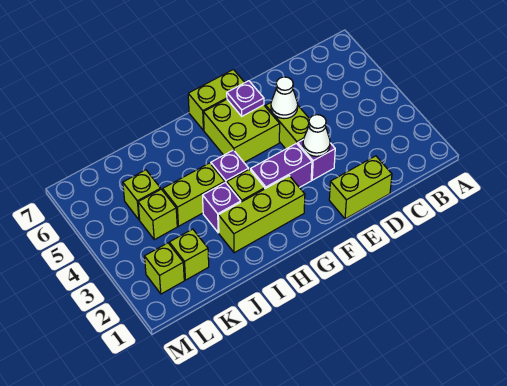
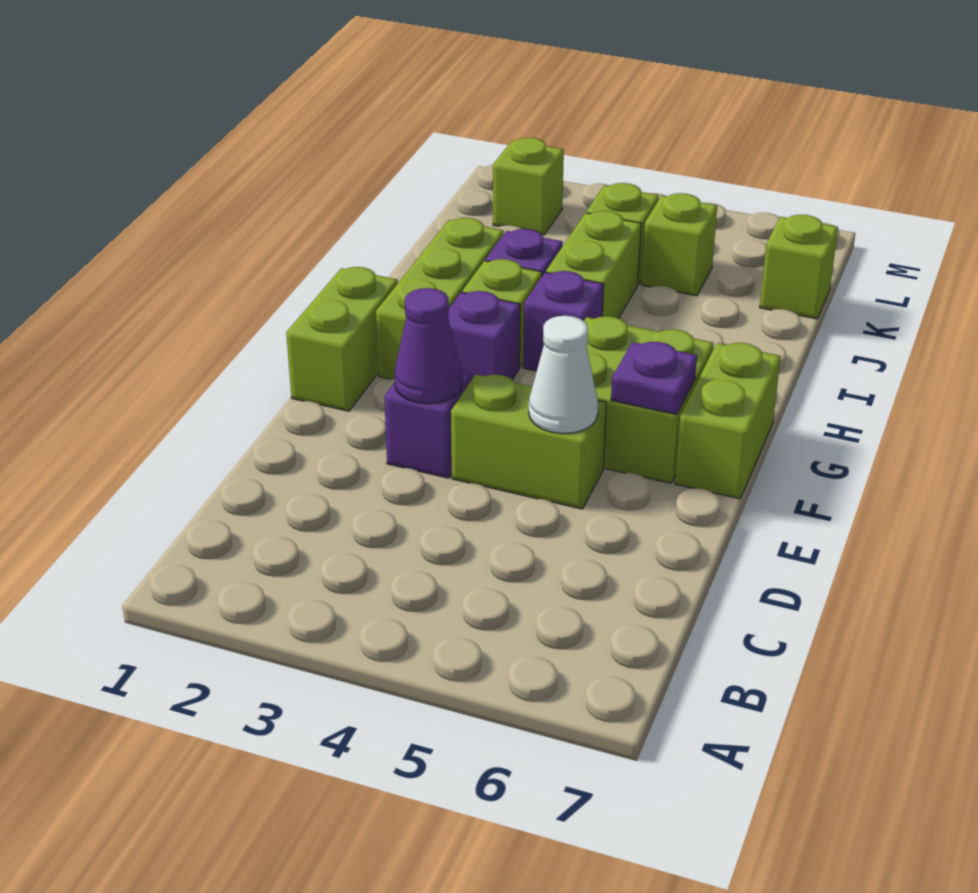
lime 1x2 brick [329,156,392,219] -> lime 1x2 brick moved to [286,267,398,411]
white 1x1 cone [303,115,330,156] -> purple 1x1 cone [395,288,462,404]
purple 1x2 brick [251,143,312,189] -> purple 1x1 brick [448,291,520,380]
lime 1x1 brick [169,229,209,280] -> lime 1x1 brick moved to [760,215,838,319]

